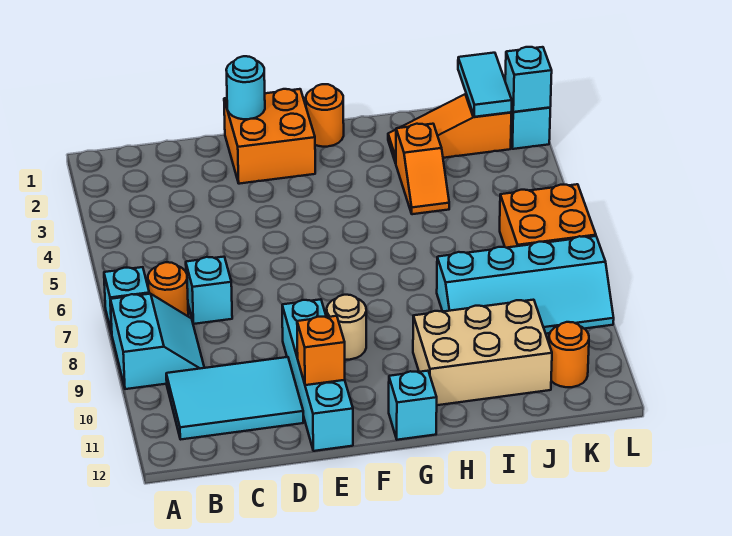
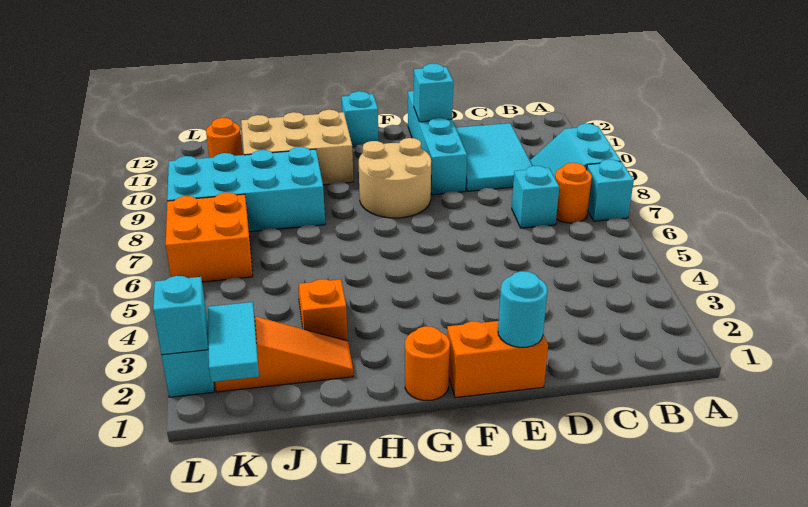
cyan 2x3 tile [166,357,303,439] -> cyan 2x3 tile turned to [456,123,532,191]
orange 2x2 brick [224,89,315,184] -> orange 1x2 brick [447,321,548,398]
orange 1x1 brick [297,316,345,385] -> cyan 1x1 brick [414,64,453,122]
tan 1x1 round brick [327,295,366,360] -> tan 2x2 round brick [359,138,431,218]
cyan 2x4 slope [437,236,614,334] -> cyan 2x4 brick [167,147,325,232]

